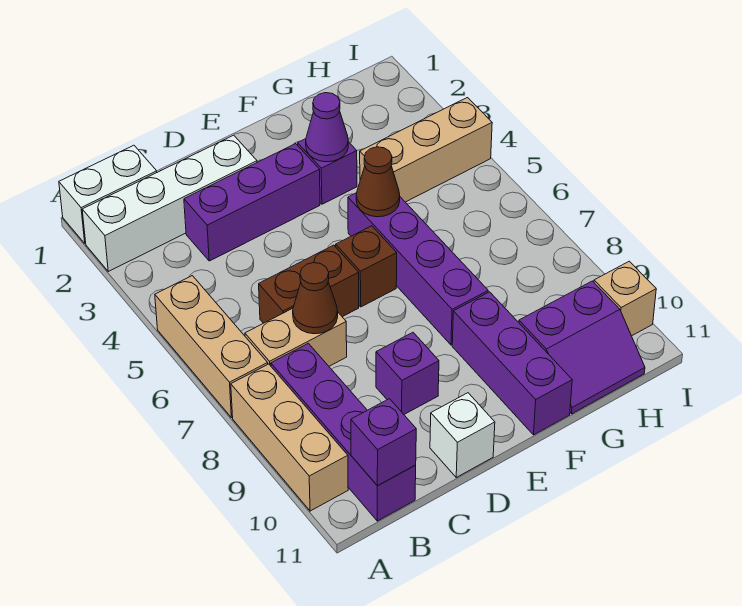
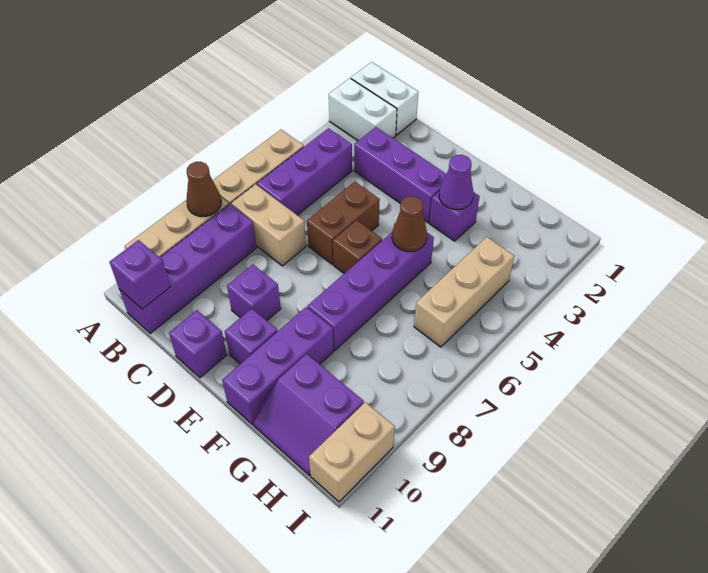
white 1x4 brick [82,135,257,271] -> white 1x2 brick [329,78,397,141]
none -> purple 1x3 brick [257,128,352,215]
brown 1x2 brick [259,245,359,323] -> brown 1x2 brick turned to [307,182,380,264]
brown 1x1 cone [293,263,338,334] -> brown 1x1 cone moved to [186,162,221,216]
white 1x1 brick [430,393,495,477] -> purple 1x1 brick [169,310,227,378]
none -> purple 1x1 brick [225,308,278,364]
tan 1x3 brick [360,98,492,202] -> tan 1x3 brick turned to [414,237,514,347]
tan 1x1 brick [594,261,656,336] -> tan 1x2 brick [309,402,395,502]

